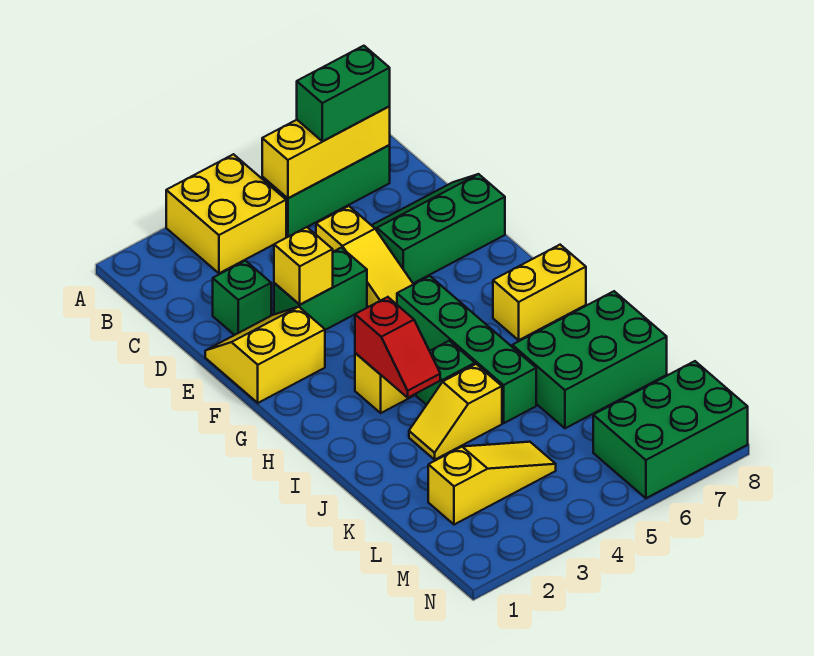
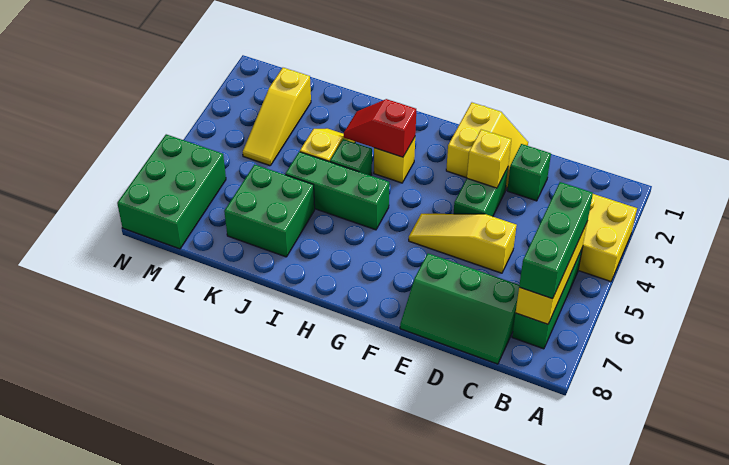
green 1x2 brick [297,46,390,141] -> green 1x3 brick [519,182,593,299]
green 2x3 slope [372,174,505,283] -> green 2x3 slope turned to [400,253,519,364]
green 1x4 brick [397,276,536,423] -> green 1x3 brick [285,152,389,230]
yellow 1x2 brick [493,245,586,340] -> none
green 2x3 brick [512,291,667,428] -> green 2x2 brick [224,165,315,257]

